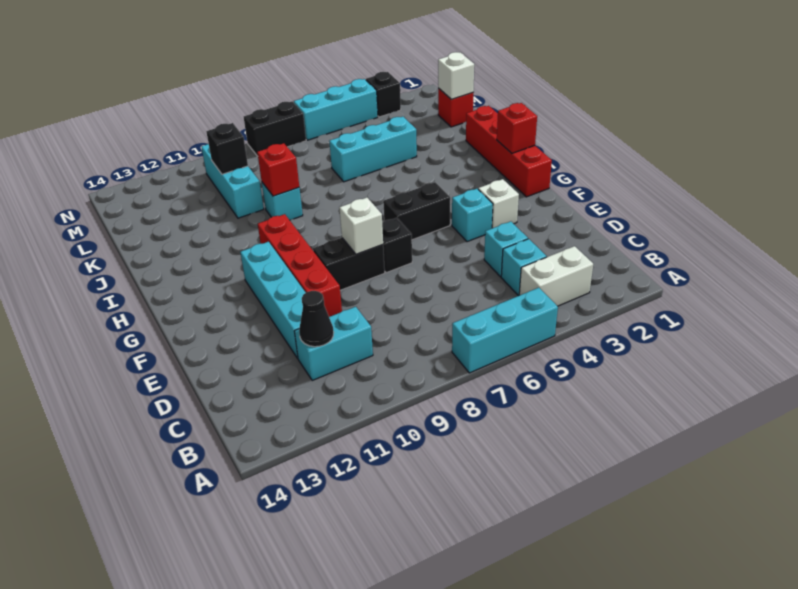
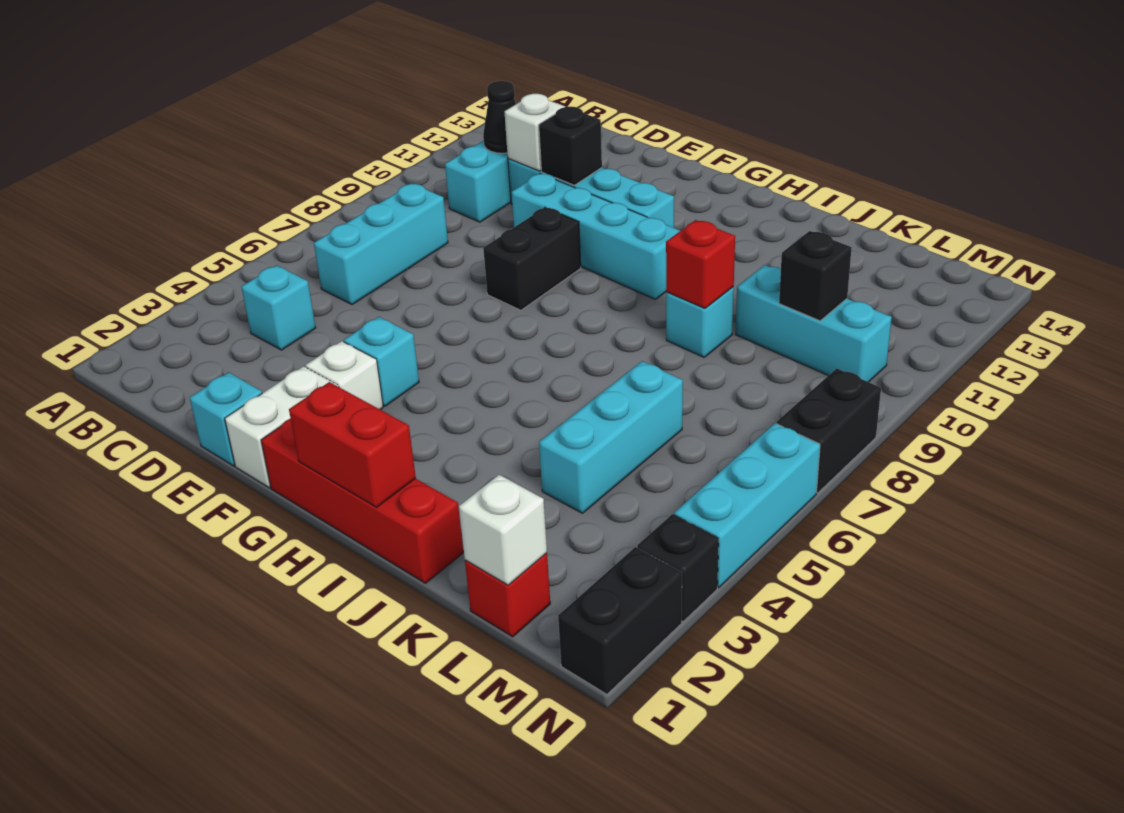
cyan 1x3 brick [452,288,558,373] -> cyan 1x3 brick moved to [314,184,448,305]
white 1x2 brick [519,246,593,306] -> white 1x2 brick moved to [225,366,338,488]
cyan 1x1 brick [484,221,528,277] -> cyan 1x1 brick moved to [190,372,262,466]
red 1x4 brick [258,214,342,317] -> cyan 1x4 brick [511,174,680,299]
black 1x1 brick [382,218,412,273] -> black 1x1 brick moved to [539,107,602,185]
white 1x1 brick [339,198,383,254] -> white 1x1 brick moved to [504,94,565,171]
black 1x2 brick [383,182,450,240] -> black 1x2 brick moved to [558,547,682,694]
red 1x1 brick [497,103,537,153] -> red 1x2 brick [289,382,416,507]

